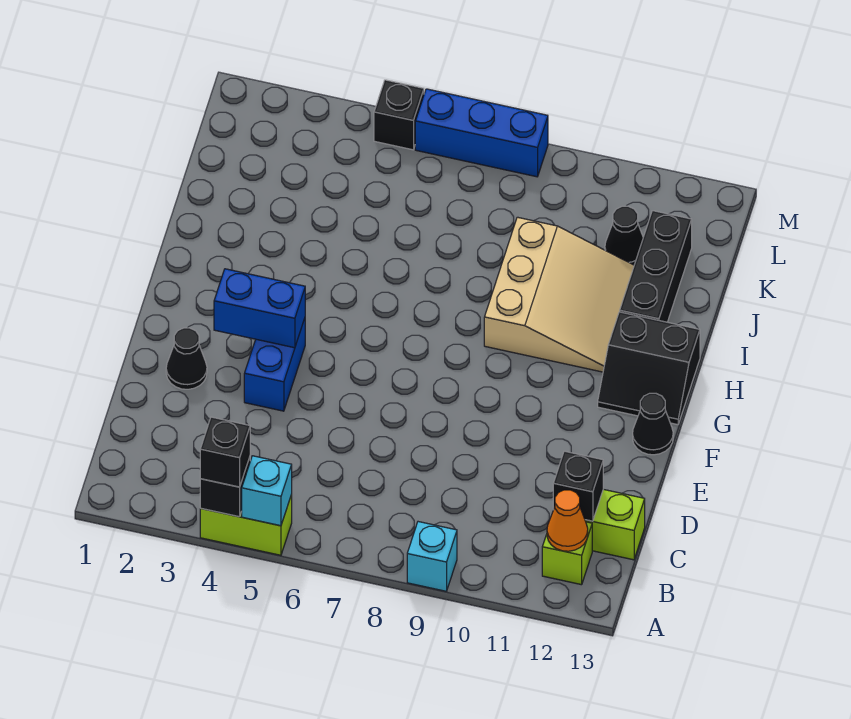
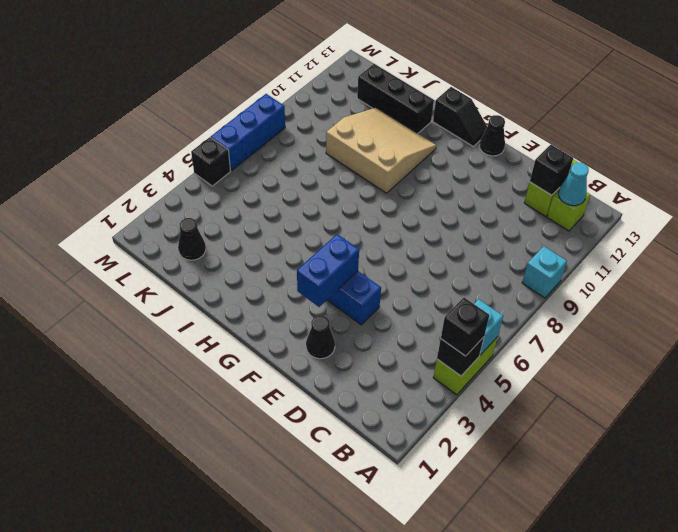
orange 1x1 cone [547,490,588,551] -> cyan 1x1 cone [558,163,589,206]
black 2x2 slope [598,312,700,425] -> black 1x2 slope [433,87,487,146]
black 1x1 cone [605,206,643,265] -> black 1x1 cone moved to [178,218,206,260]

